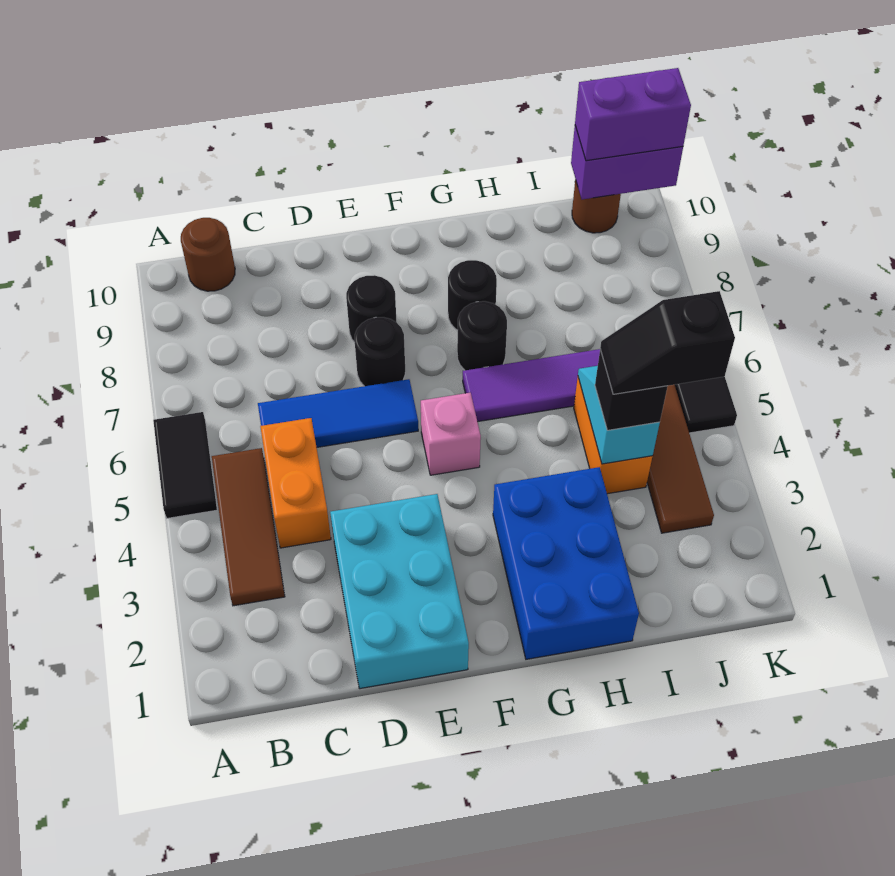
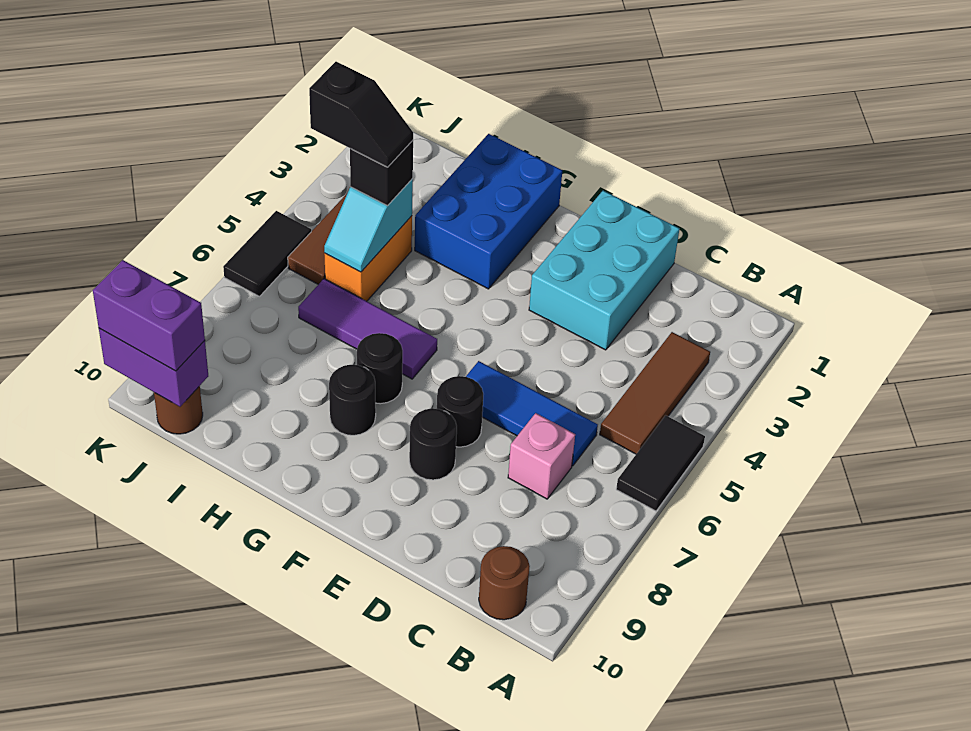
orange 1x2 brick [260,418,331,548] -> none
pink 1x1 brick [421,393,481,475] -> pink 1x1 brick moved to [508,413,575,499]

